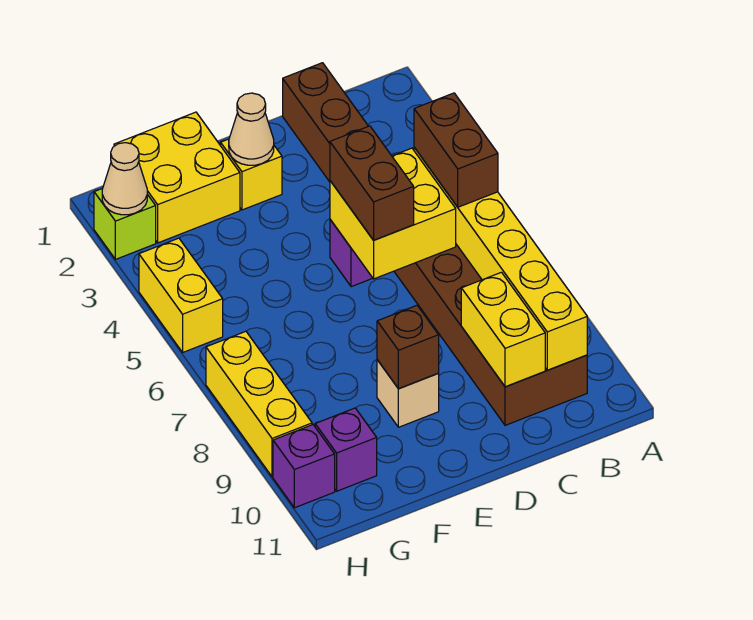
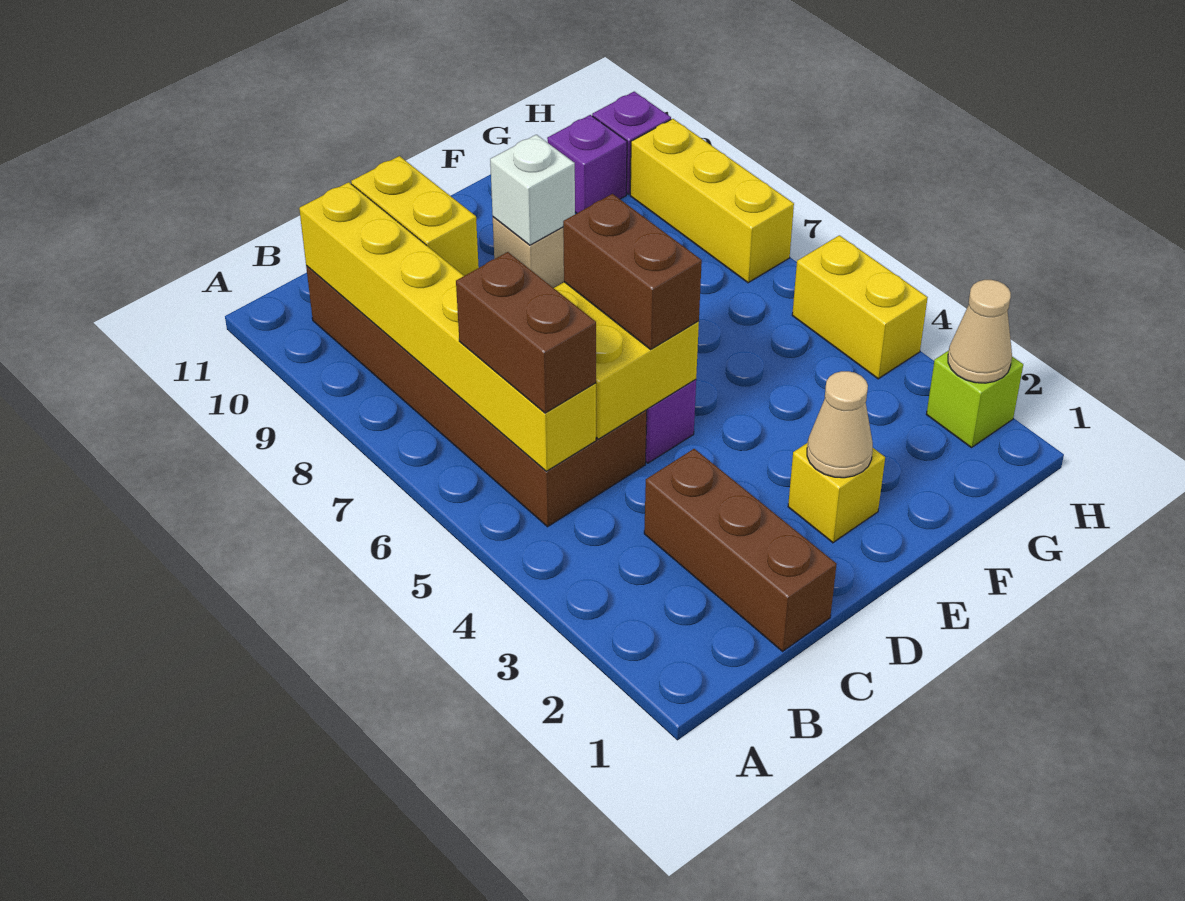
brown 1x1 brick [377,305,439,389] -> white 1x1 brick [490,135,575,245]
yellow 2x2 brick [114,112,240,243] -> none

